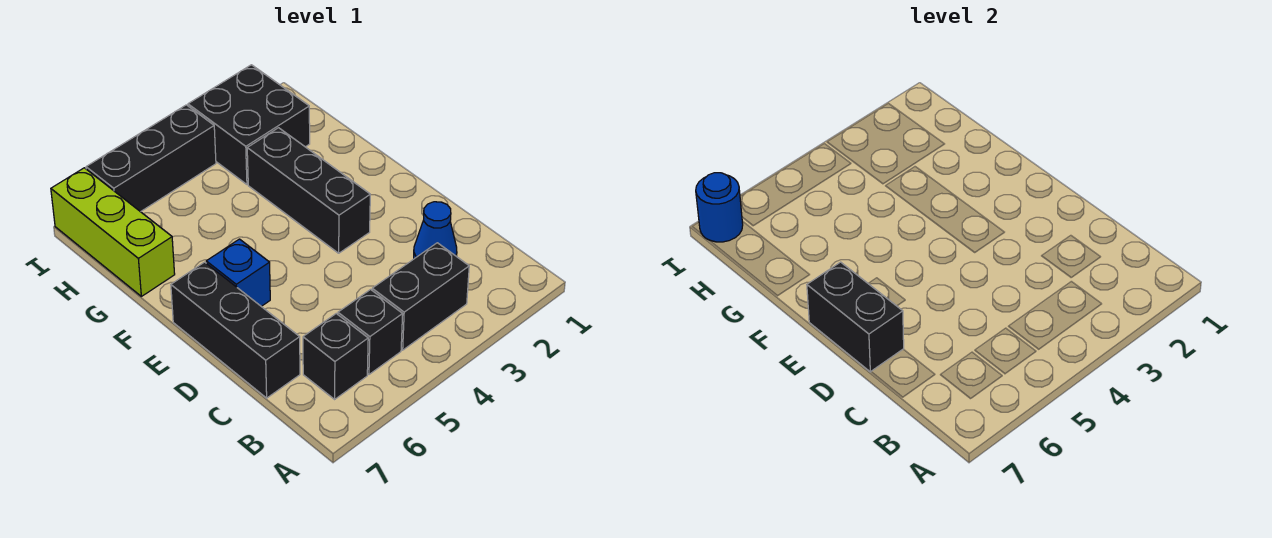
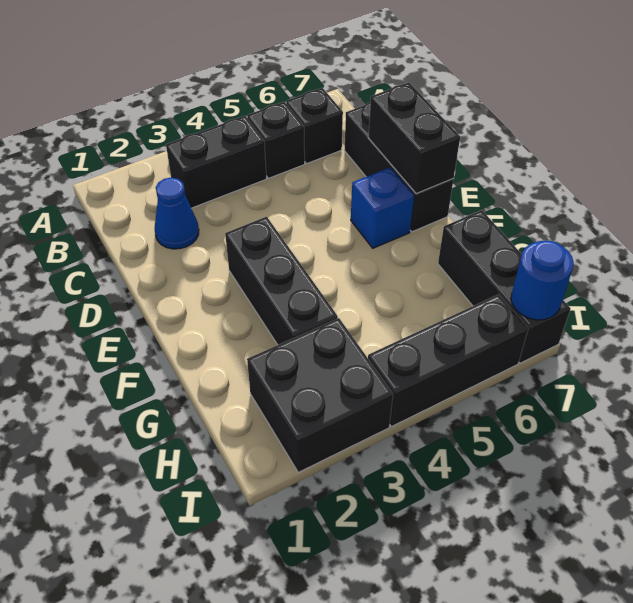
lime 1x3 brick [51,168,175,296] -> black 1x3 brick [438,210,571,363]

